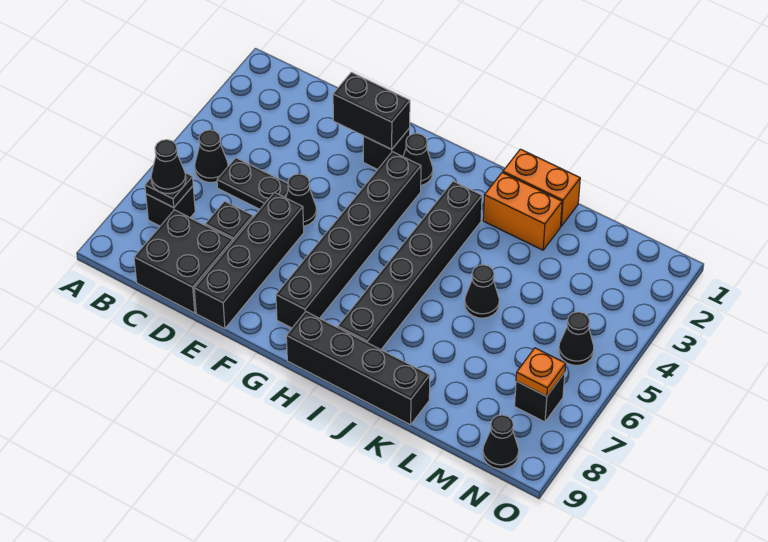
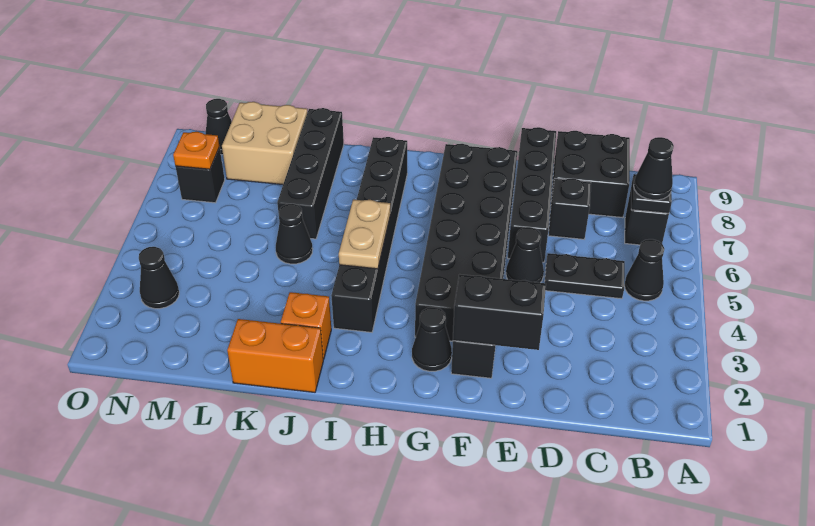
black 1x6 brick [276,152,421,328] -> black 2x6 brick [415,144,517,341]
black 1x4 brick [286,312,430,425] -> black 1x4 brick turned to [277,108,344,239]
none -> tan 1x2 plate [339,199,390,269]
orange 1x2 brick [483,173,562,250] -> orange 1x1 brick [281,292,331,359]
none -> tan 2x2 brick [222,102,307,185]
black 1x1 cone [559,312,594,365] -> black 1x1 cone moved to [139,247,179,309]

